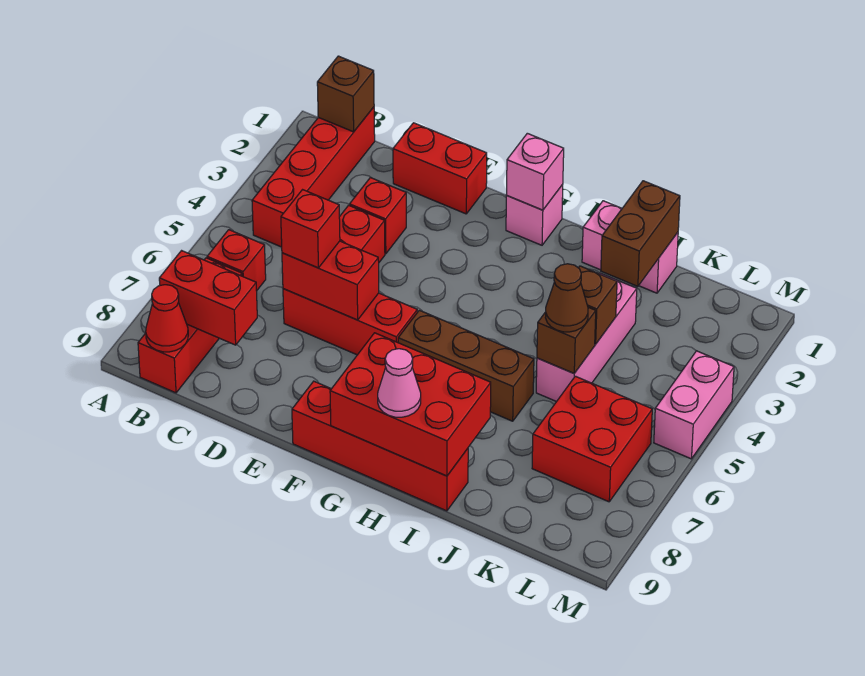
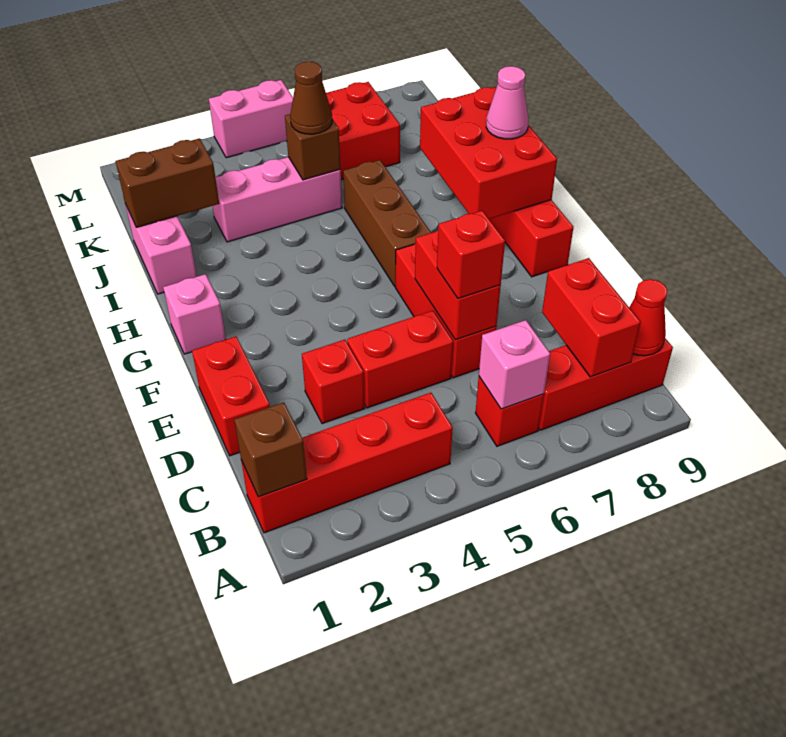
pink 1x1 brick [506,133,564,210] -> pink 1x1 brick moved to [479,320,550,409]
brown 1x1 brick [578,266,617,344] -> none

